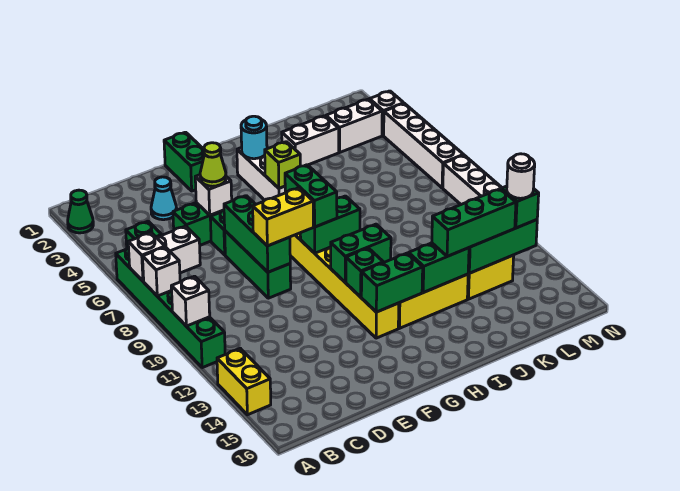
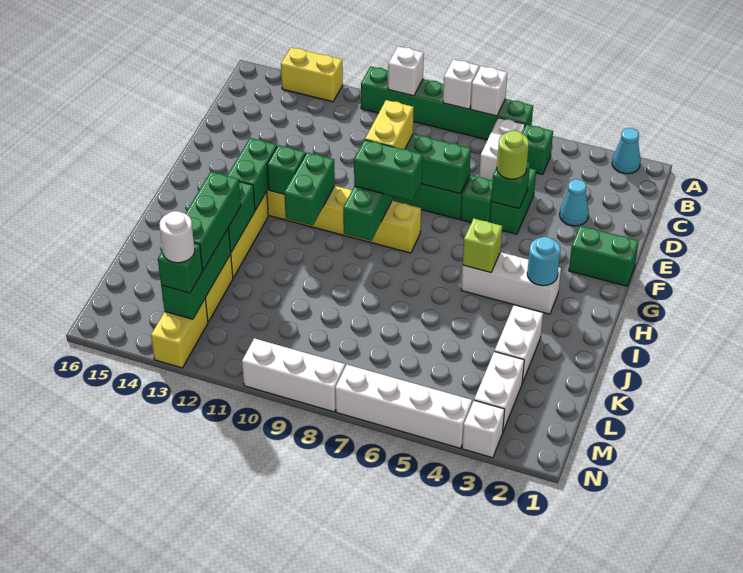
green 1x1 cone [68,190,93,233] -> cyan 1x1 cone [612,128,641,174]
white 1x1 brick [195,175,232,215] -> green 1x1 brick [491,162,530,209]
lime 1x1 cone [200,143,226,186] -> lime 1x1 round brick [497,131,529,179]
none -> yellow 1x2 brick [151,299,208,368]

